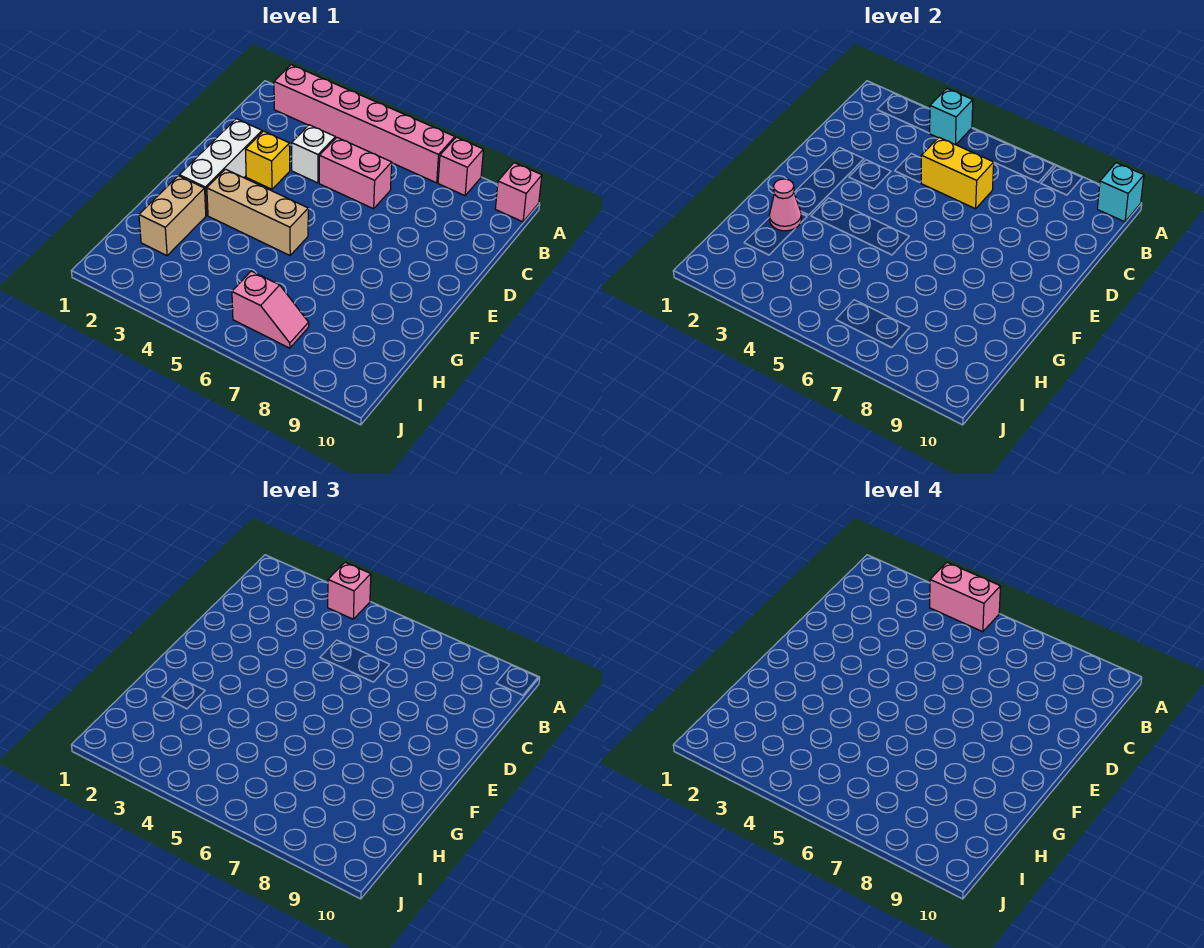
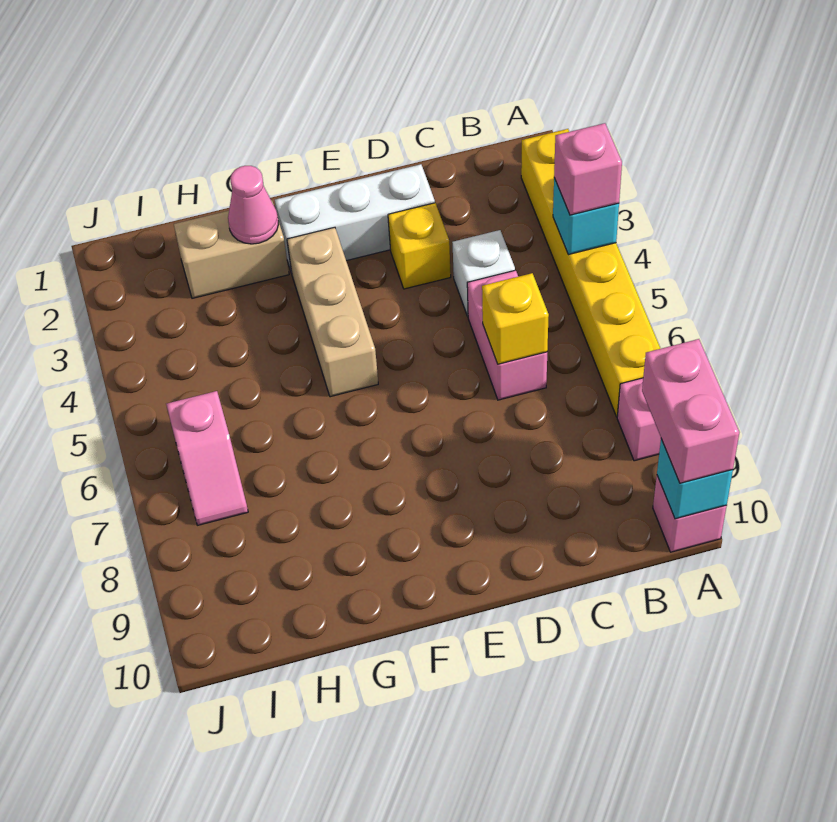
pink 1x6 brick [274,65,455,183] -> yellow 1x6 brick [521,129,661,417]
pink 1x2 brick [930,562,1000,632] -> pink 1x2 brick moved to [642,339,740,483]
yellow 1x2 brick [921,137,994,209] -> yellow 1x1 brick [482,273,549,364]

